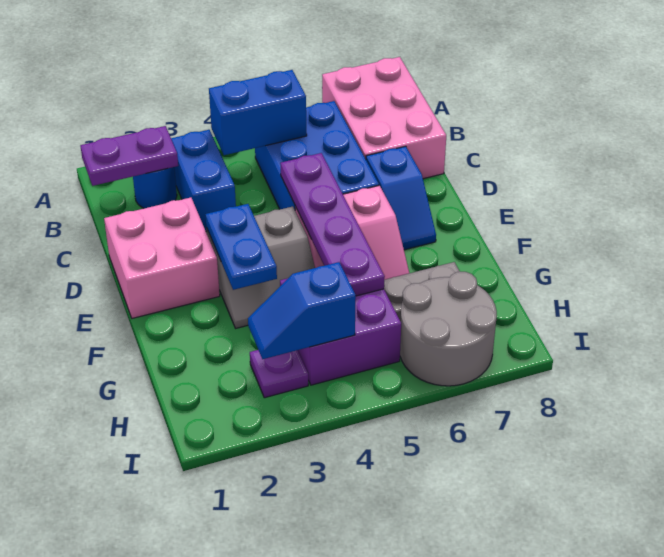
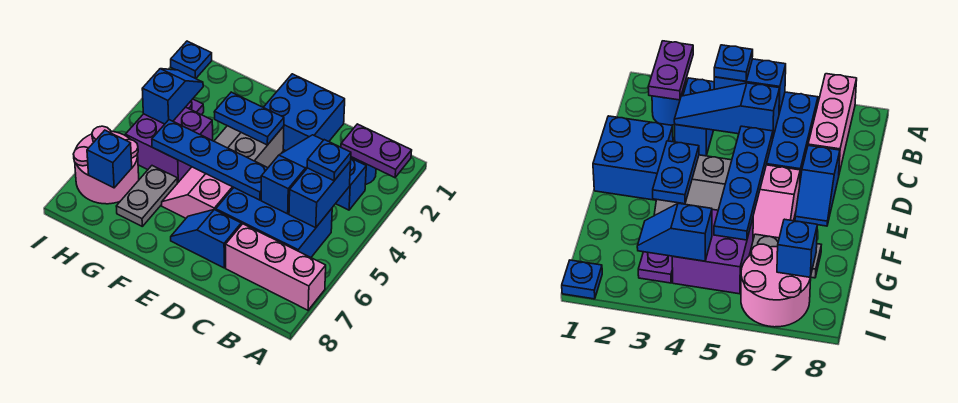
pink 2x3 brick [322,57,446,179] -> pink 1x3 brick [225,224,326,310]
purple 1x2 plate [80,126,178,186] -> purple 1x2 plate turned to [341,124,412,178]
none -> blue 1x1 plate [307,140,351,181]
none -> blue 1x3 slope [261,135,323,214]
pink 2x2 brick [104,197,220,318] -> blue 2x2 brick [264,74,345,151]
purple 1x4 plate [280,153,385,296] -> blue 1x4 plate [152,120,268,200]
grey 2x2 round brick [400,272,497,386] -> pink 2x2 round brick [74,126,139,204]
none -> blue 1x1 brick [87,130,132,188]
none -> blue 1x1 plate [171,41,212,79]

